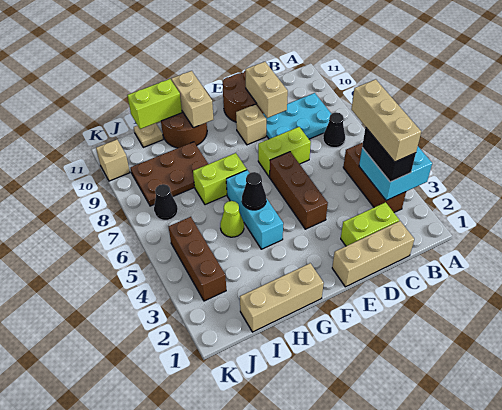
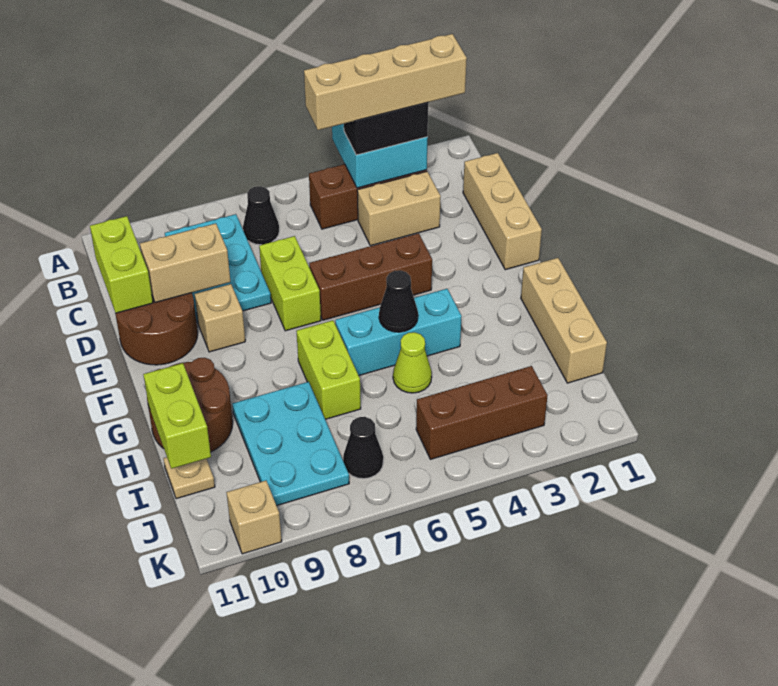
tan 1x3 brick [351,79,421,162] -> tan 1x4 brick [304,34,467,130]
lime 1x2 brick [341,202,399,246] -> lime 1x2 brick moved to [90,216,153,313]
tan 1x2 brick [171,71,214,128] -> tan 1x2 brick moved to [357,172,441,246]
brown 2x3 plate [130,142,208,206] -> cyan 2x3 plate [232,382,349,506]

